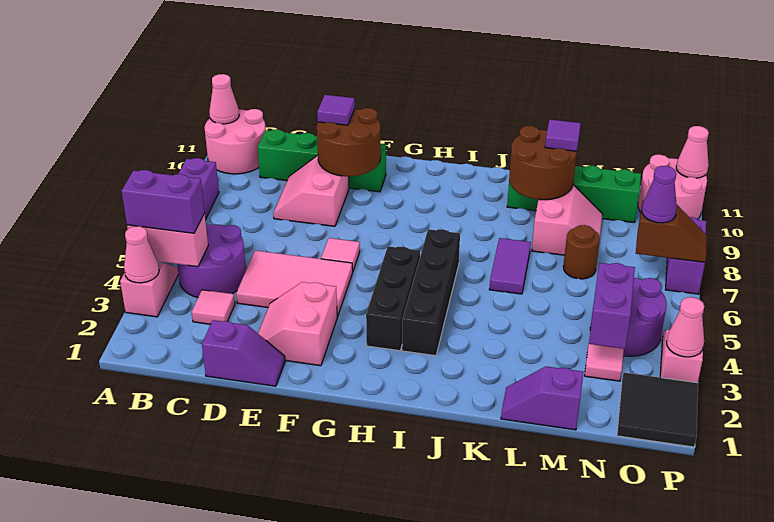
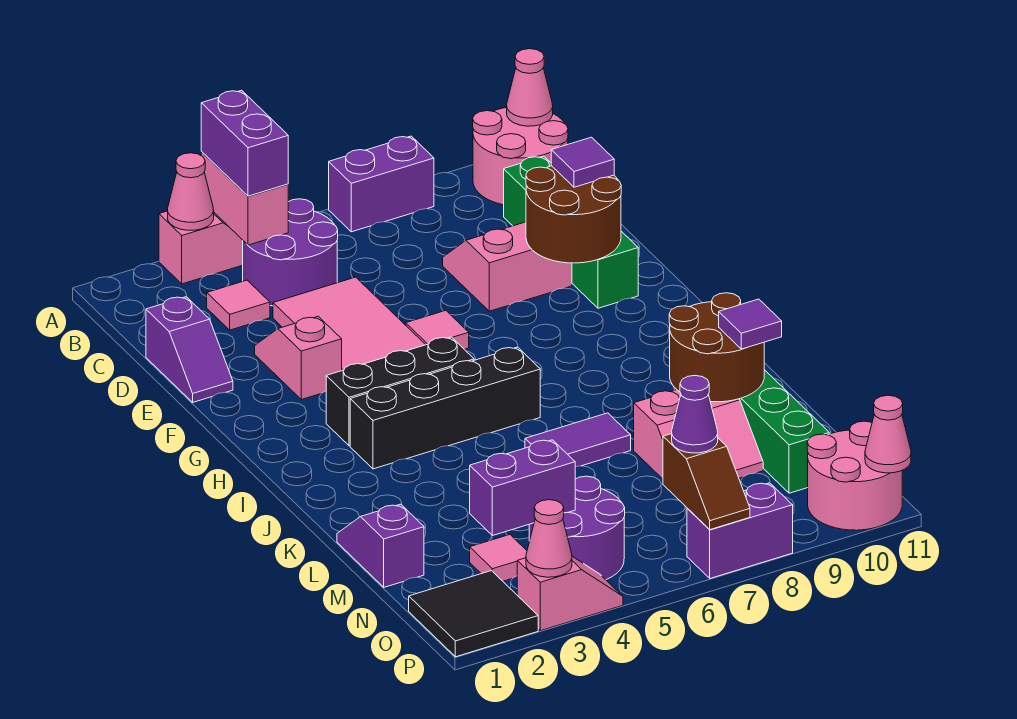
pink 2x2 slope [258,282,337,366] -> pink 1x2 slope [255,316,342,400]
brown 1x1 round brick [563,225,600,279] -> none

